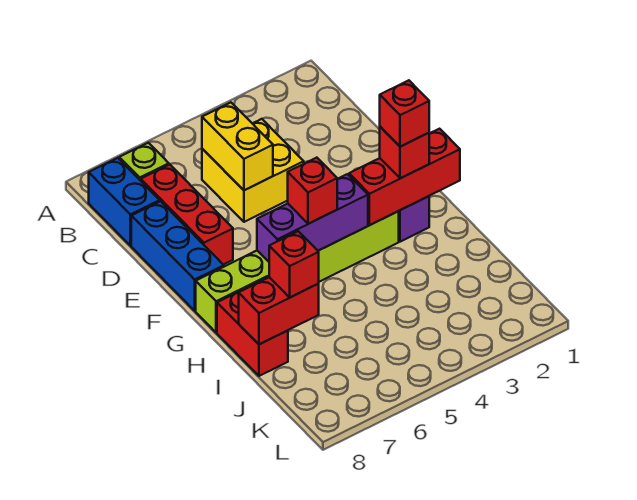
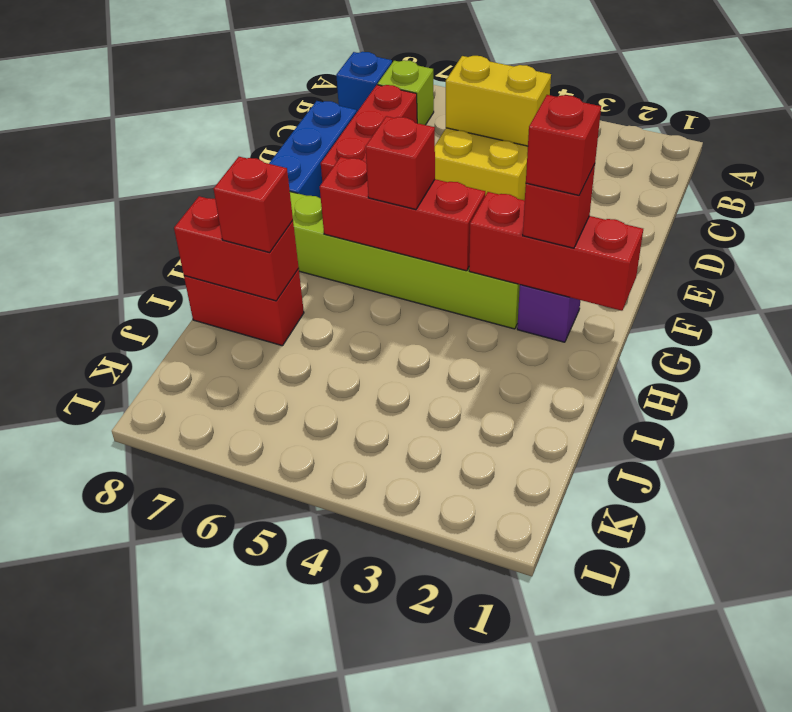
blue 1x2 brick [89,158,160,246] -> blue 1x1 brick [336,52,392,112]
yellow 1x2 brick [202,103,273,190] -> yellow 1x2 brick turned to [446,56,551,146]
purple 1x3 brick [257,174,368,262] -> red 1x3 brick [320,157,485,271]
red 1x2 brick [217,288,288,376] -> red 1x2 brick turned to [184,269,304,346]

